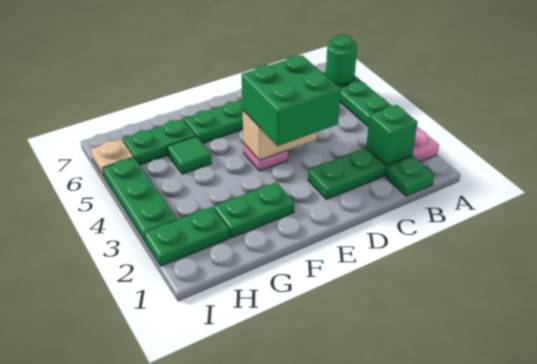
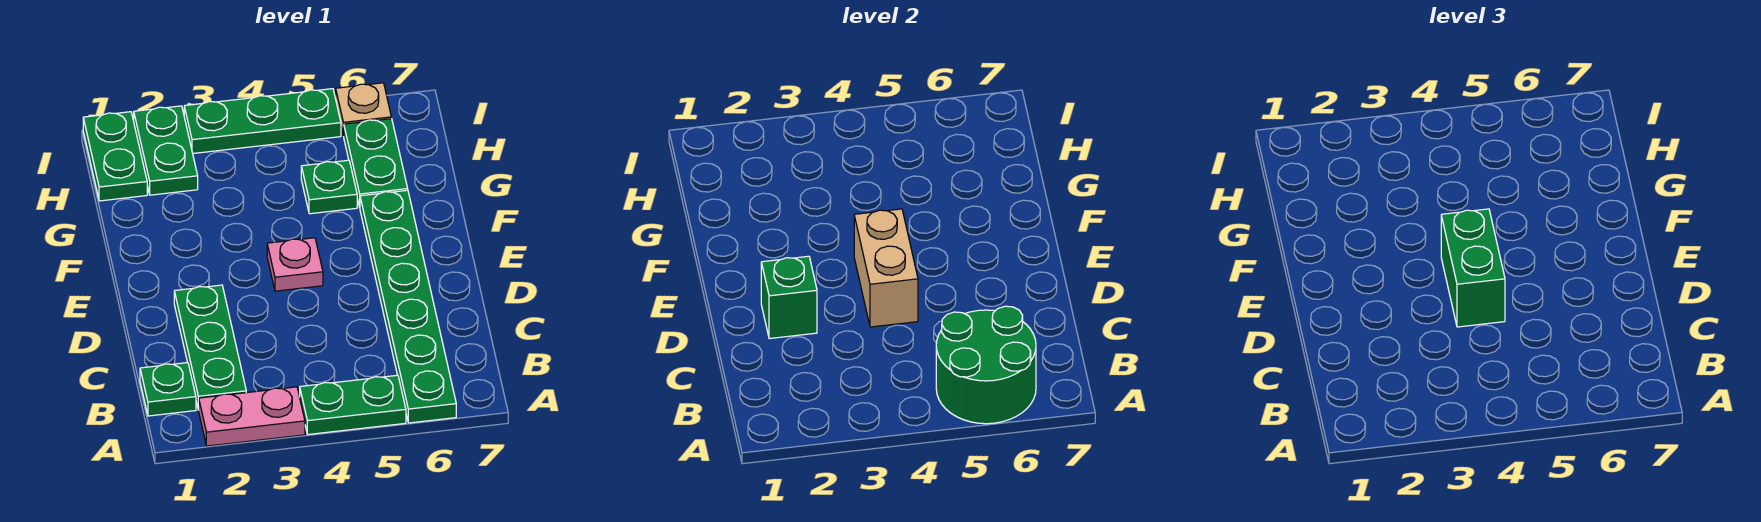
green 1x1 round brick [326,35,357,85] -> green 2x2 round brick [936,306,1036,424]
green 1x1 brick [366,105,418,165] -> green 1x1 brick moved to [761,256,817,339]
green 2x2 brick [242,55,341,146] -> green 1x2 brick [1441,209,1505,327]
green 1x2 plate [214,182,294,238] -> green 1x2 plate moved to [83,112,147,201]
green 1x1 tile [167,136,212,174] -> green 1x1 plate [301,160,357,214]

